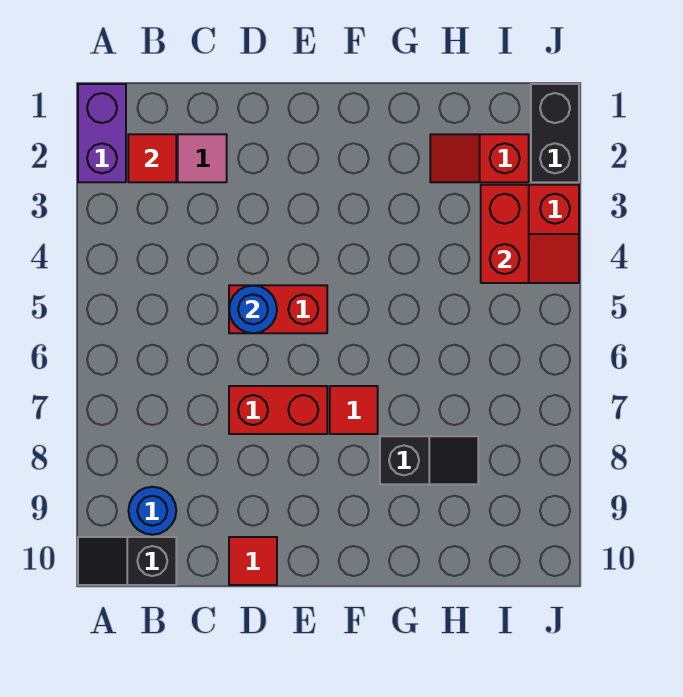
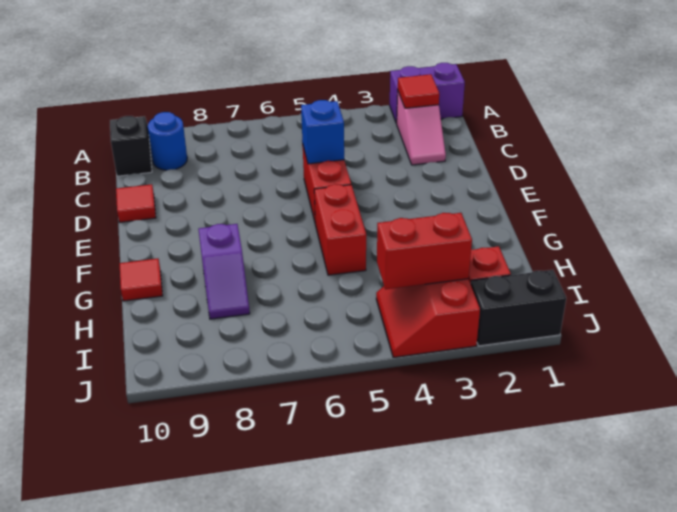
blue 1x1 round brick [229,285,277,333] -> blue 1x1 brick [301,100,344,164]
red 1x2 brick [229,386,327,434] -> red 1x2 brick moved to [314,184,366,275]
red 1x1 tile [330,386,378,434] -> red 1x1 tile moved to [120,259,163,301]
black 1x2 slope [380,436,478,484] -> purple 1x2 slope [198,224,250,319]

